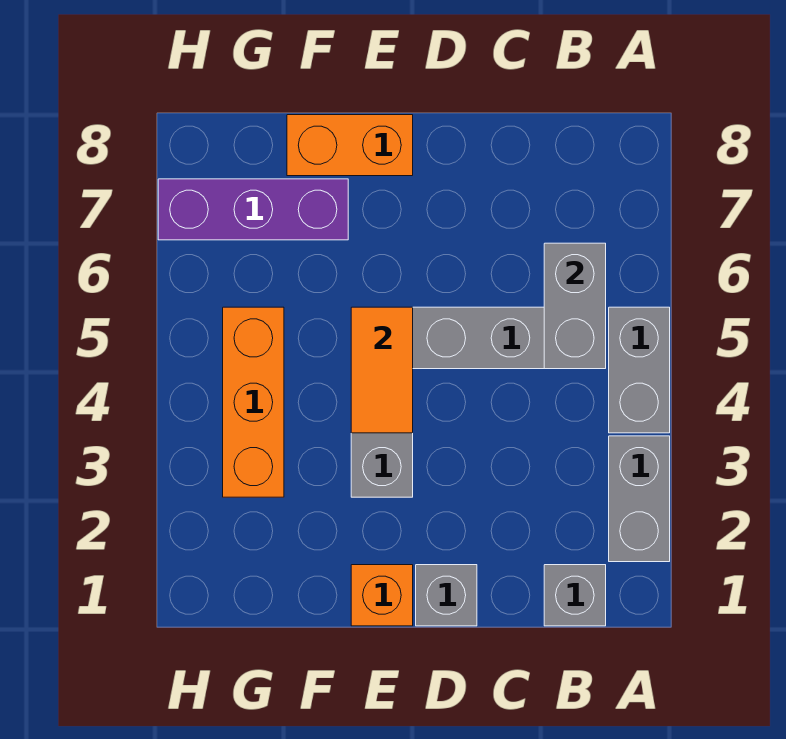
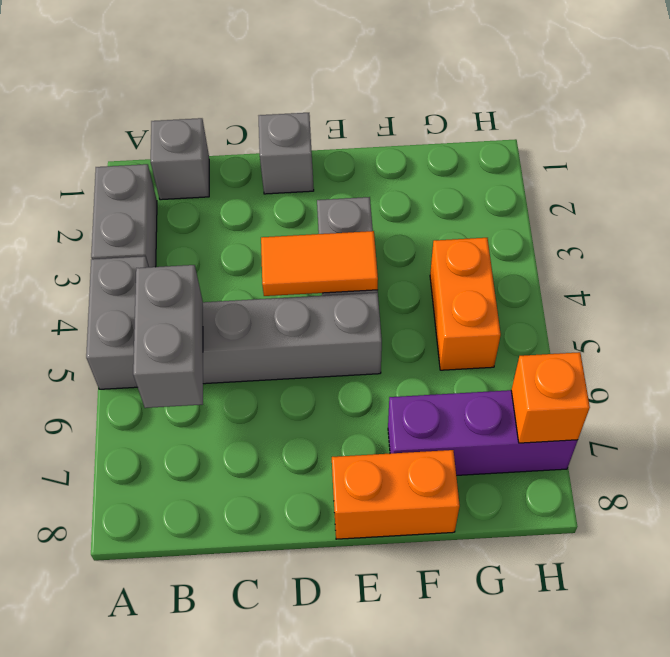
orange 1x1 brick [351,565,413,626] -> orange 1x1 brick moved to [511,352,590,443]
orange 1x2 tile [351,307,413,433] -> orange 1x2 tile turned to [261,231,378,296]
orange 1x3 brick [223,307,284,497] -> orange 1x2 brick [430,238,501,370]

